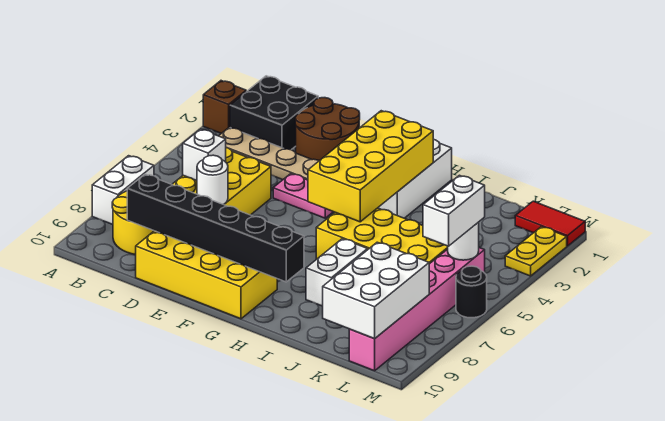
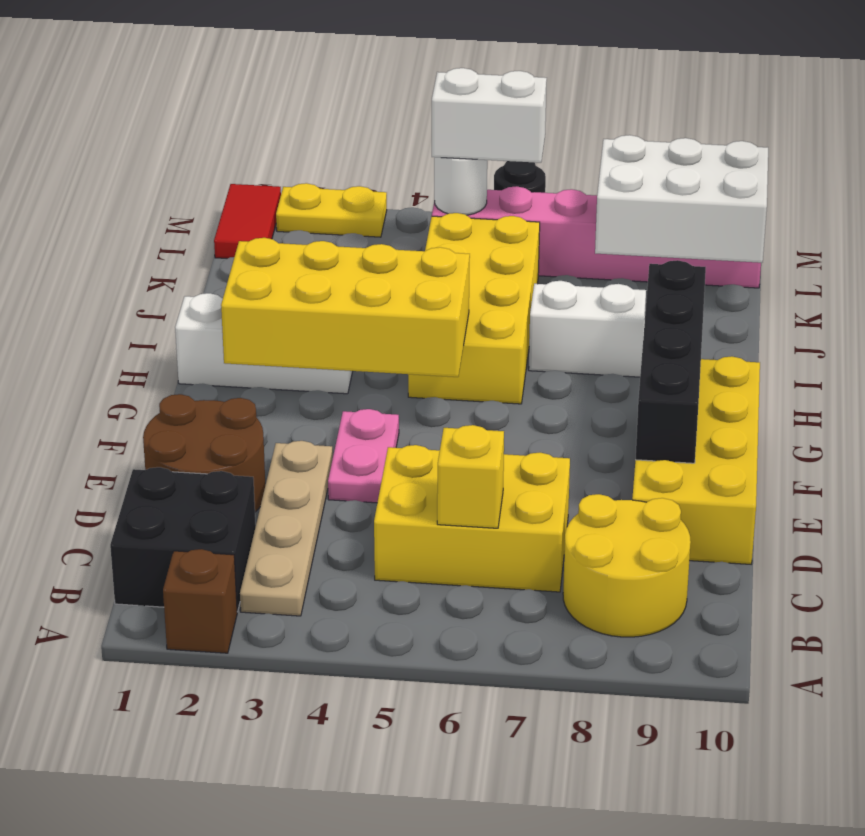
white 1x2 brick [92,156,154,224] -> none
white 1x1 brick [183,129,226,181] -> yellow 1x1 brick [437,425,504,528]
black 1x6 brick [127,174,304,282] -> black 1x4 brick [635,260,706,463]
white 1x1 round brick [197,155,228,205] -> none

